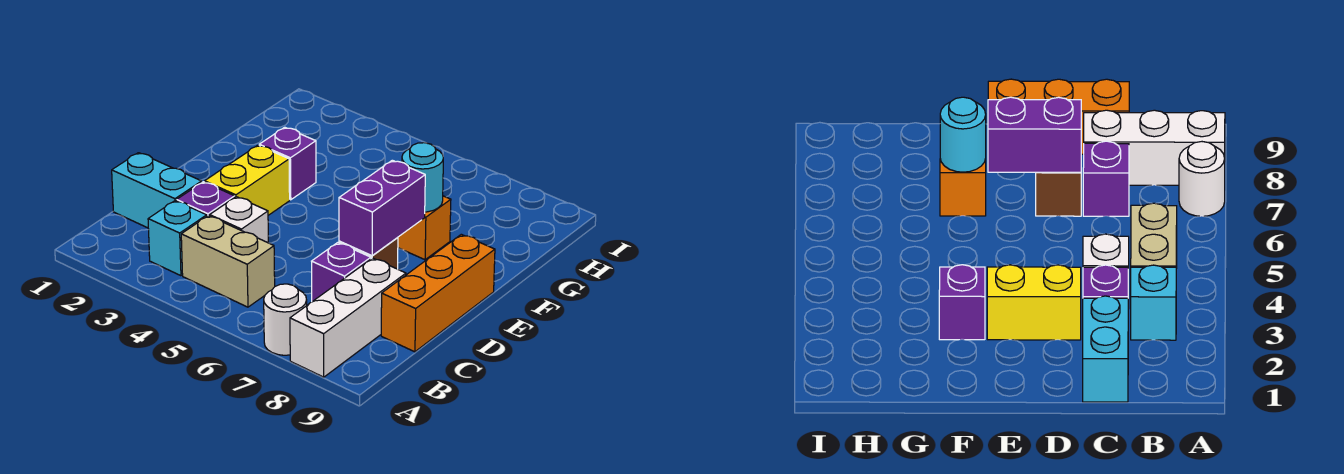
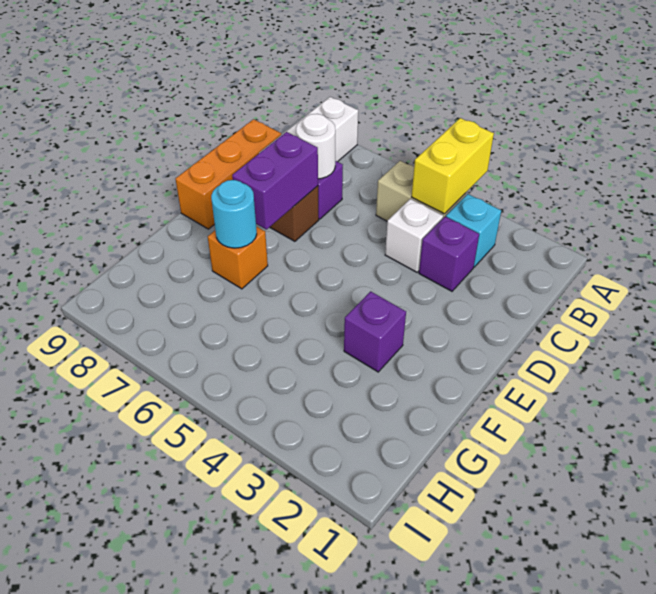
white 1x1 round brick [264,284,307,355] -> white 1x1 round brick moved to [296,114,335,179]
cyan 1x2 brick [112,153,202,228] -> none
yellow 1x2 brick [205,145,290,215] -> yellow 1x2 brick moved to [412,118,494,214]

